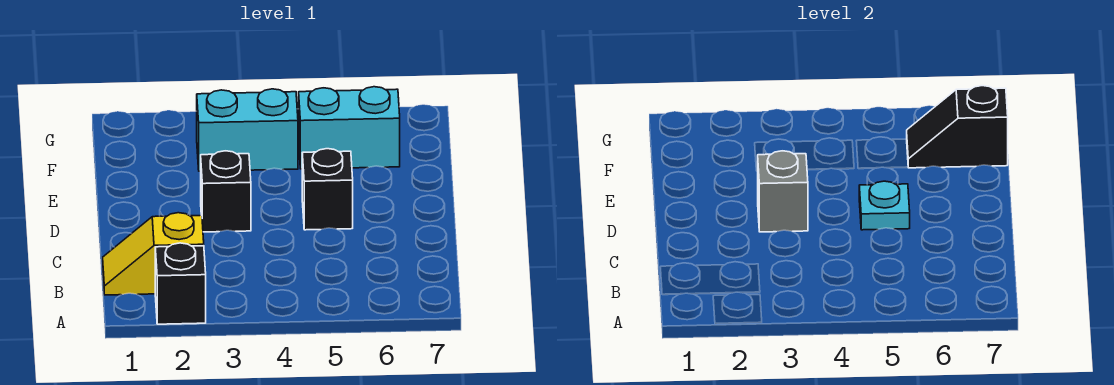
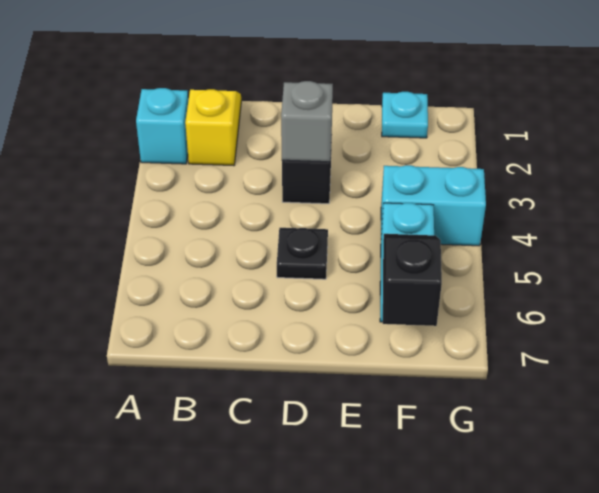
black 1x1 brick [155,243,206,324] -> cyan 1x1 brick [136,88,188,164]
black 1x1 brick [302,149,353,230] -> black 1x1 plate [277,228,328,279]
cyan 1x1 plate [859,181,910,230] -> cyan 1x1 plate moved to [382,92,428,138]
cyan 1x2 brick [197,89,298,171] -> cyan 1x2 brick turned to [381,165,486,246]

